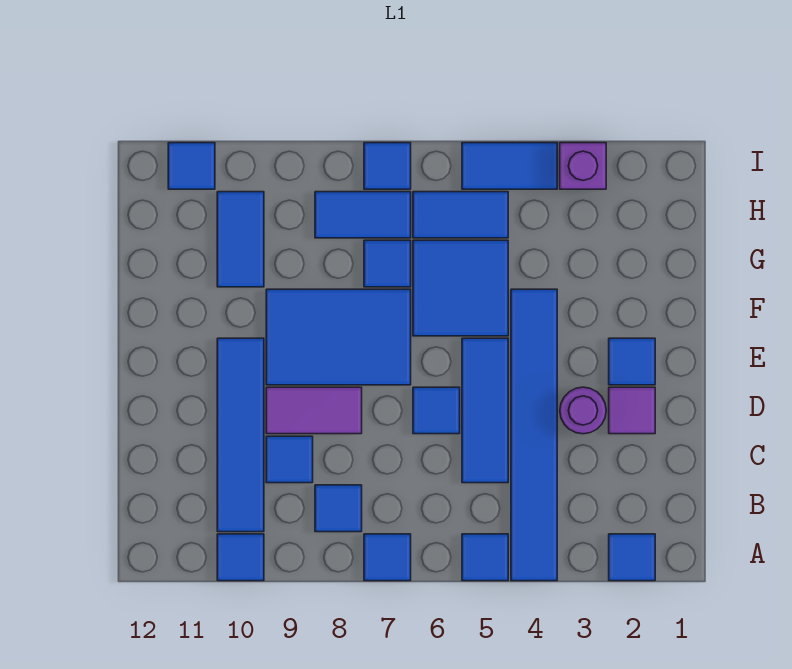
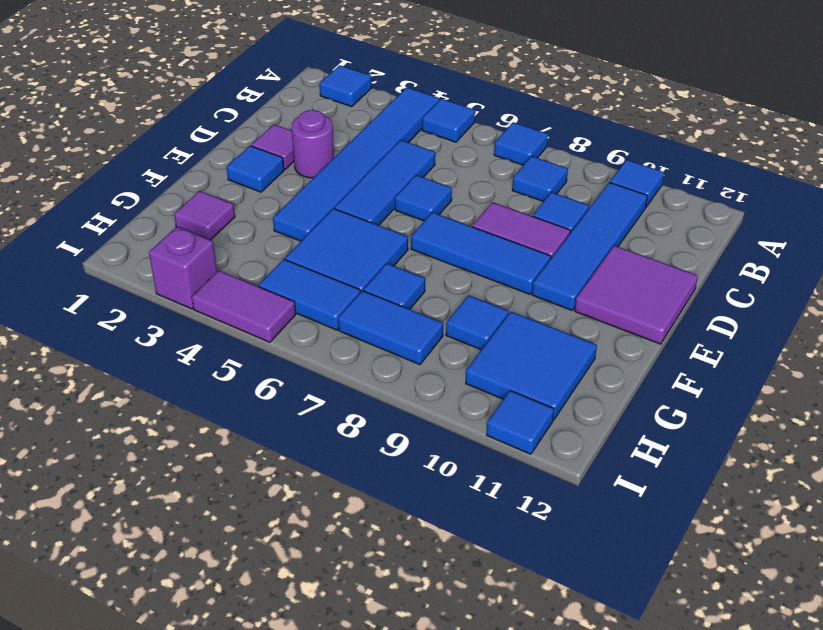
none -> purple 2x2 tile [575,246,698,344]
blue 2x3 tile [266,289,411,385] -> blue 1x3 tile [411,212,551,294]
none -> purple 1x1 tile [174,191,235,240]
blue 1x2 tile [217,192,264,287] -> blue 2x2 tile [466,312,597,420]
blue 1x2 tile [462,143,557,189] -> purple 1x2 tile [192,270,296,342]
blue 1x1 tile [364,143,411,189] -> blue 1x1 tile moved to [446,295,509,350]

